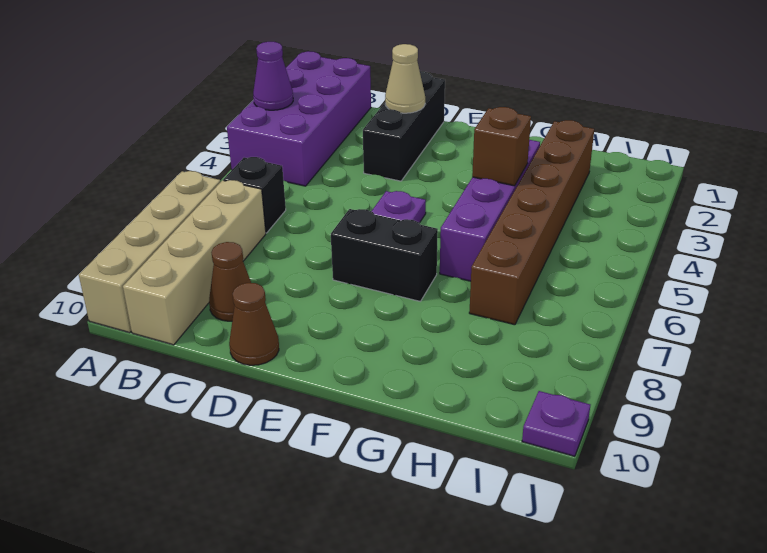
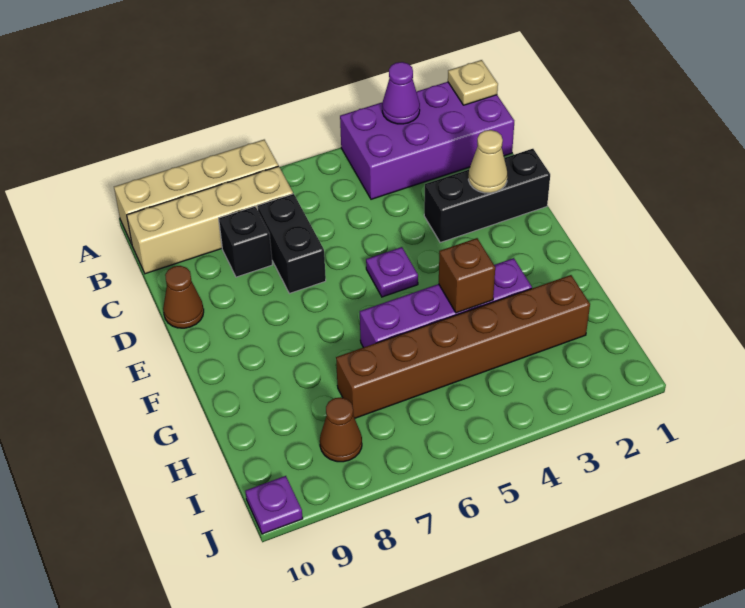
none -> tan 1x1 plate [448,60,498,105]
black 1x1 brick [223,157,286,233] -> black 1x1 brick moved to [219,206,272,277]
brown 1x1 cone [209,242,251,321] -> brown 1x1 cone moved to [320,397,362,462]
black 1x2 brick [331,209,438,301] -> black 1x2 brick moved to [257,194,326,294]

